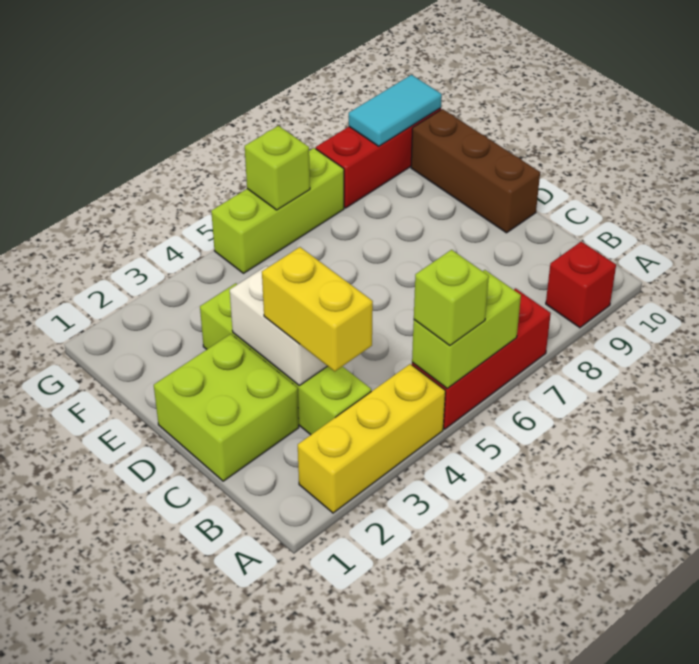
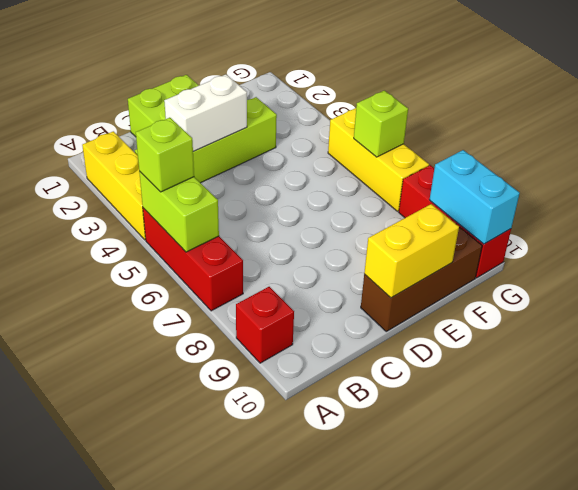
yellow 1x2 brick [262,247,373,371] -> yellow 1x2 brick moved to [364,204,459,298]
lime 1x3 brick [211,148,344,273] -> yellow 1x3 brick [328,108,429,211]
cyan 1x2 tile [349,75,442,146] -> cyan 1x2 brick [430,150,520,244]

